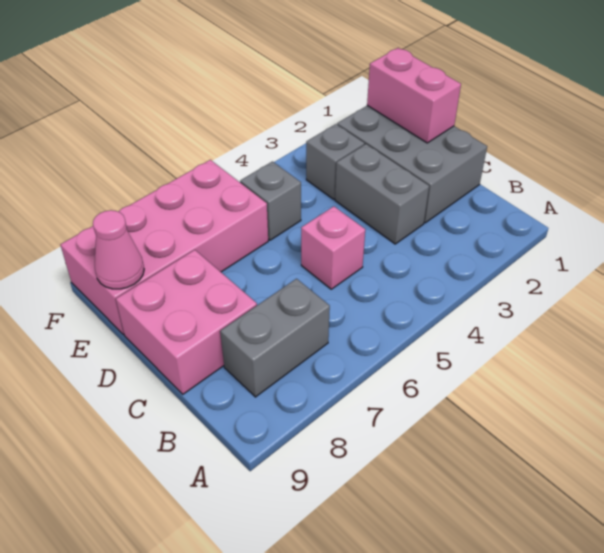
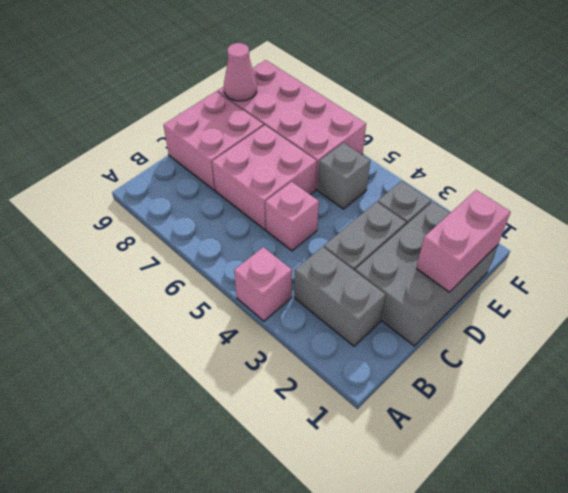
none -> pink 1x1 brick [234,247,292,321]
grey 1x2 brick [220,279,330,397] -> grey 1x2 brick moved to [294,247,386,346]
none -> pink 2x2 brick [212,125,317,230]

